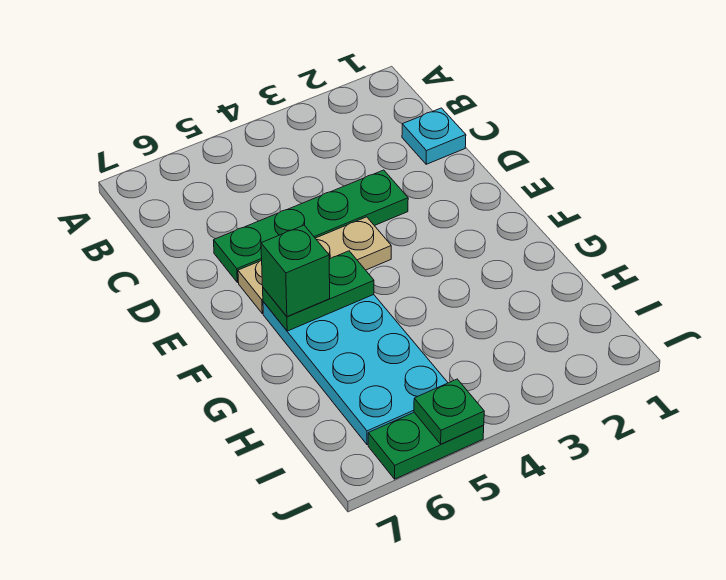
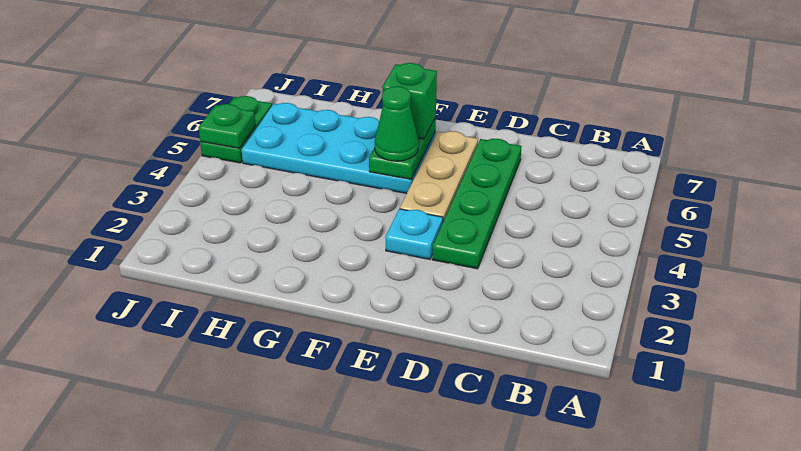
cyan 1x1 plate [402,108,466,164] -> cyan 1x1 plate moved to [385,209,443,259]
none -> green 1x1 cone [375,86,418,161]

